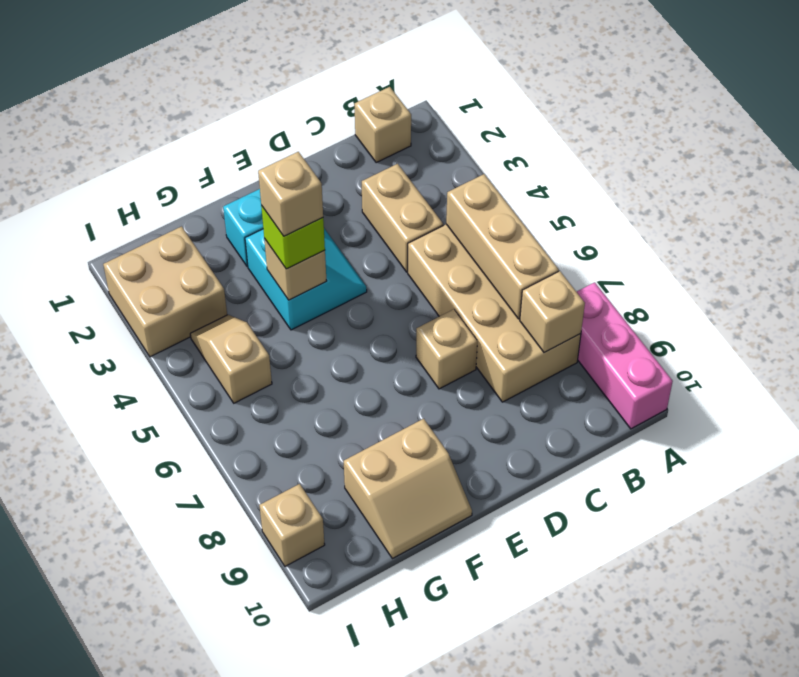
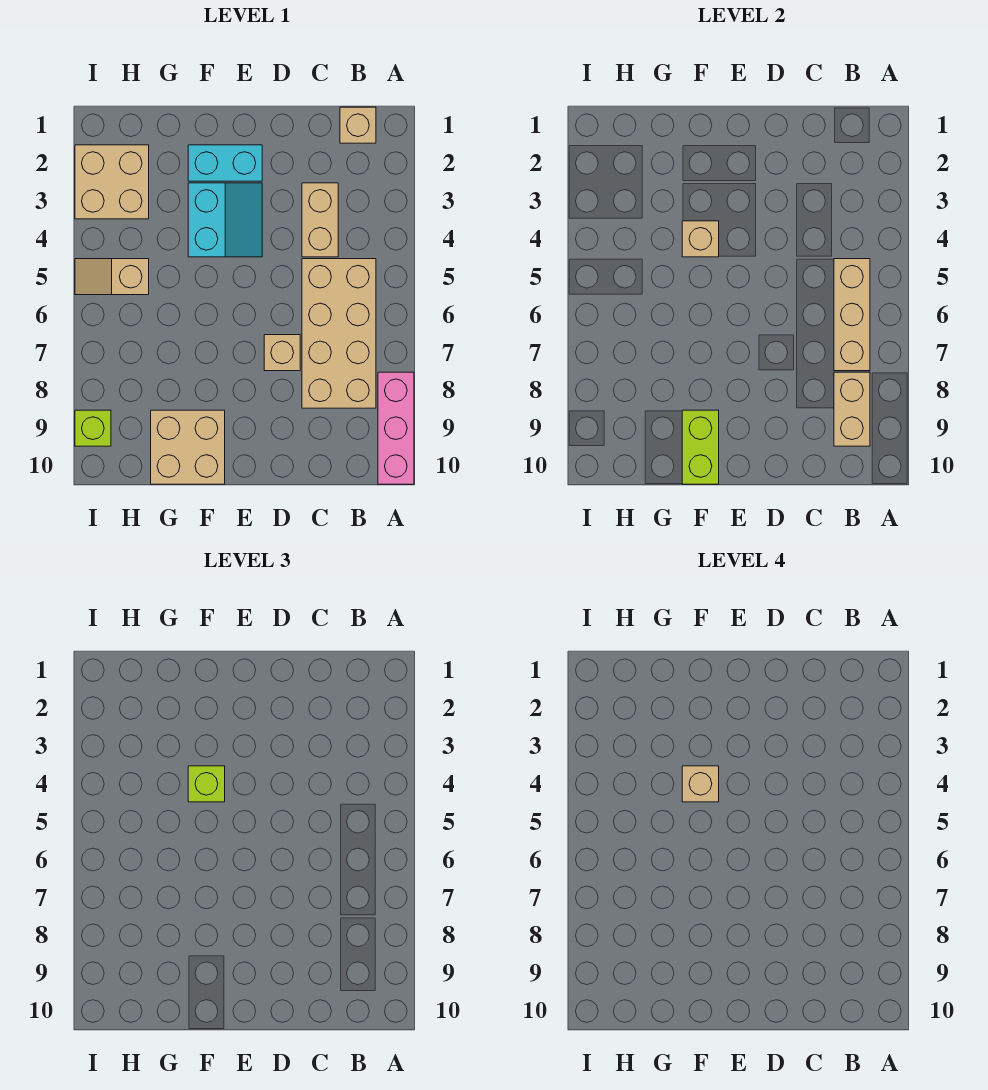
tan 1x1 brick [520,271,585,353] -> tan 1x2 brick [834,372,870,446]
tan 2x2 slope [344,419,472,559] -> tan 2x2 brick [151,410,225,484]
none -> lime 1x2 brick [682,410,719,484]
tan 1x2 slope [190,315,272,403] -> tan 1x2 slope turned to [75,259,149,295]
tan 1x1 brick [259,484,325,566] -> lime 1x1 brick [75,410,111,446]

